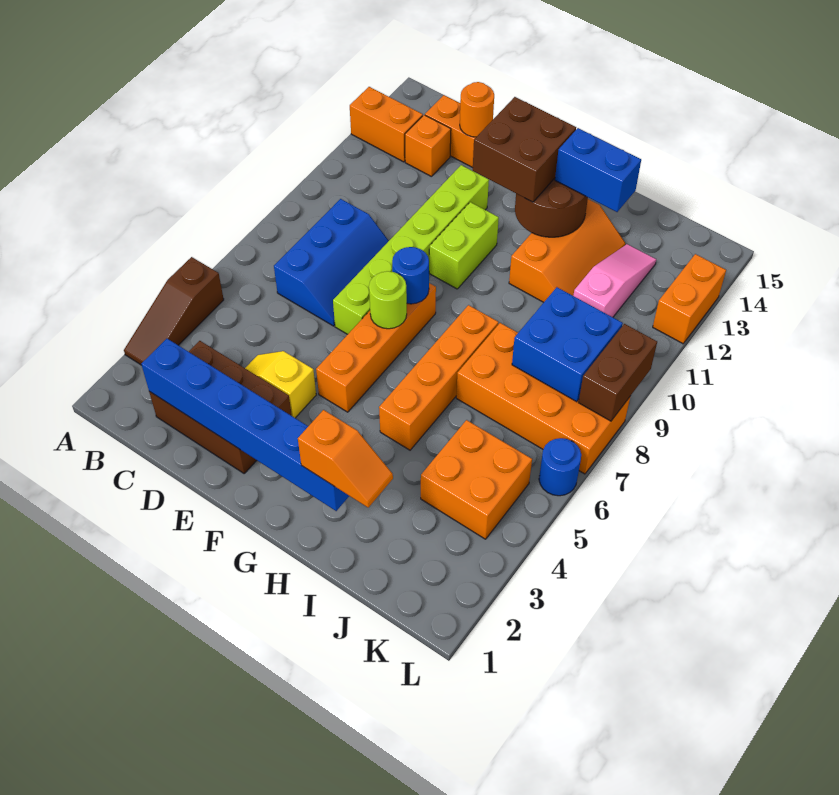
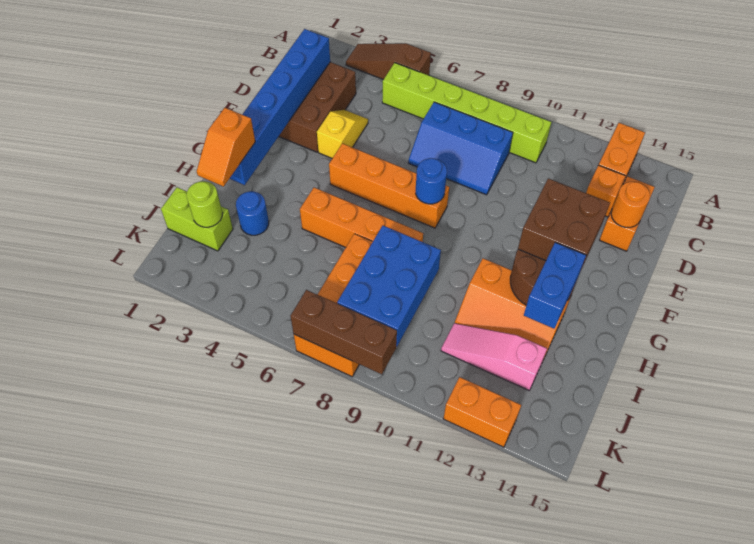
lime 1x6 brick [333,165,489,334] -> lime 1x6 brick moved to [382,63,551,163]
lime 1x1 round brick [369,271,407,329] -> lime 1x1 round brick moved to [186,181,222,227]
lime 1x2 brick [429,202,499,289] -> lime 1x2 brick moved to [161,187,233,251]
orange 2x2 brick [421,420,532,539] -> none
blue 2x2 brick [512,287,623,402] -> blue 2x3 brick [337,226,441,347]
pink 1x3 slope [573,244,656,317] -> pink 1x3 slope turned to [441,323,547,390]
blue 1x1 round brick [539,438,581,496] -> blue 1x1 round brick moved to [236,191,269,235]
brown 1x2 brick [579,324,657,421] -> brown 1x3 brick [290,290,397,375]

